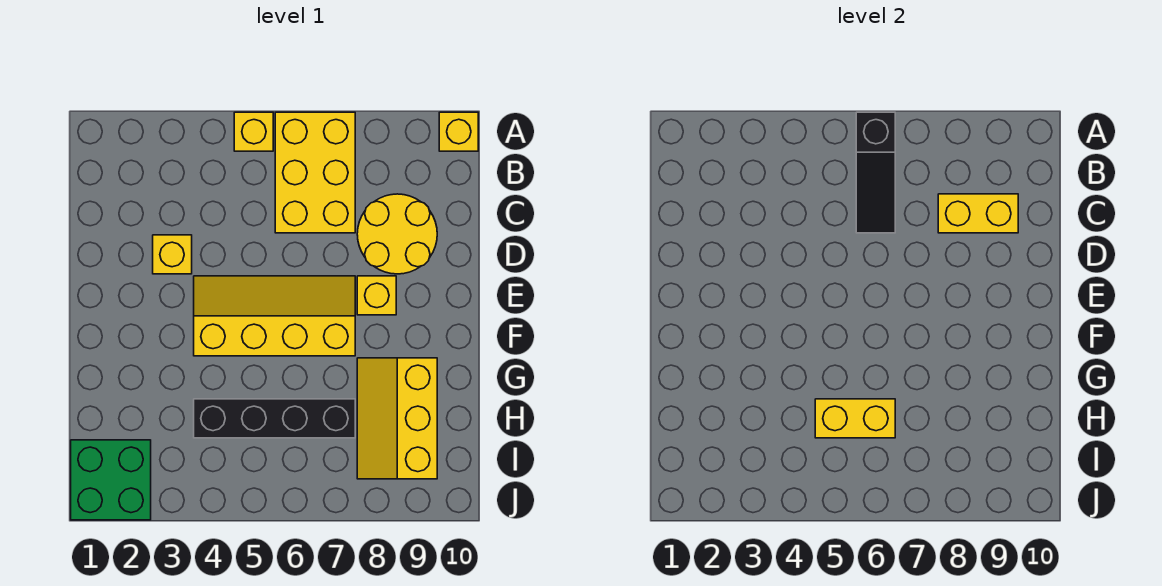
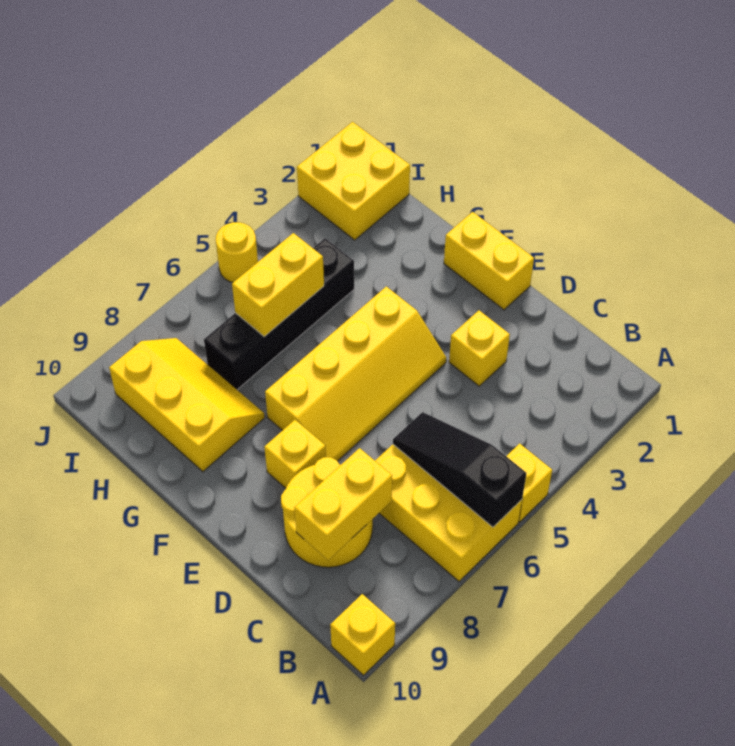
none -> yellow 1x2 brick [444,212,534,310]
green 2x2 brick [71,440,151,520] -> yellow 2x2 brick [297,122,410,240]
none -> yellow 1x1 round brick [216,222,258,282]

